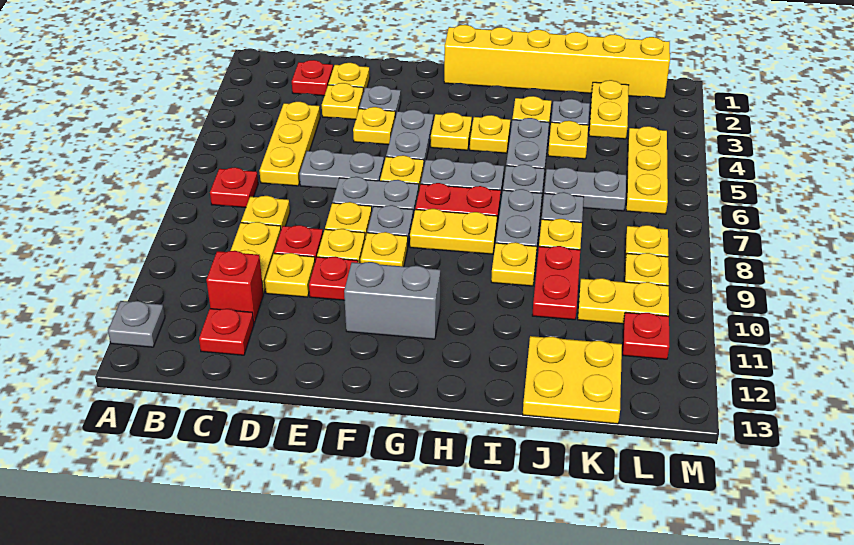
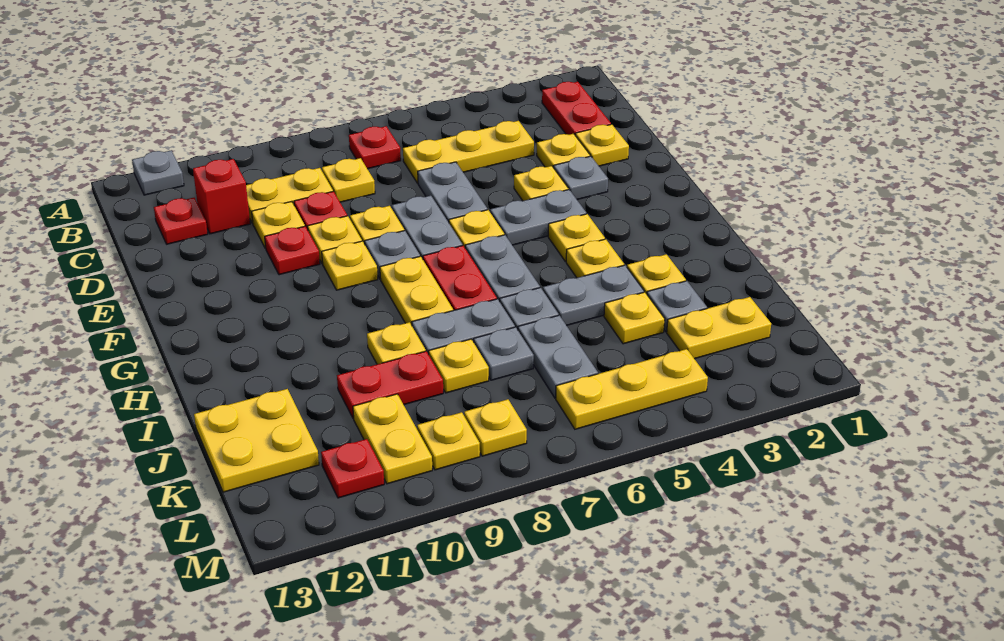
red 1x1 plate [292,60,333,96] -> red 1x2 plate [542,82,611,135]
grey 1x2 brick [344,262,440,339] -> none
yellow 1x6 brick [444,25,670,98] -> none

